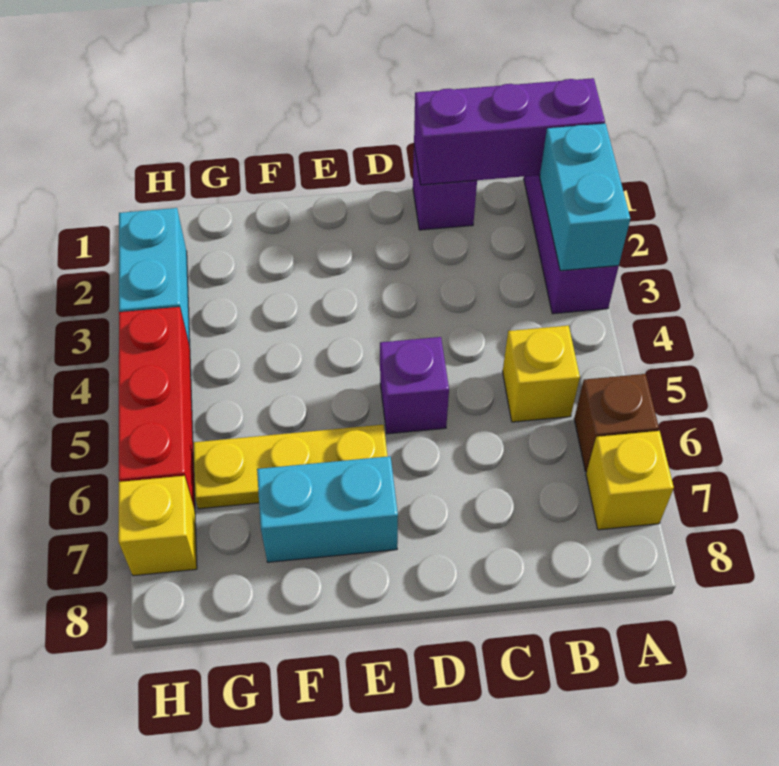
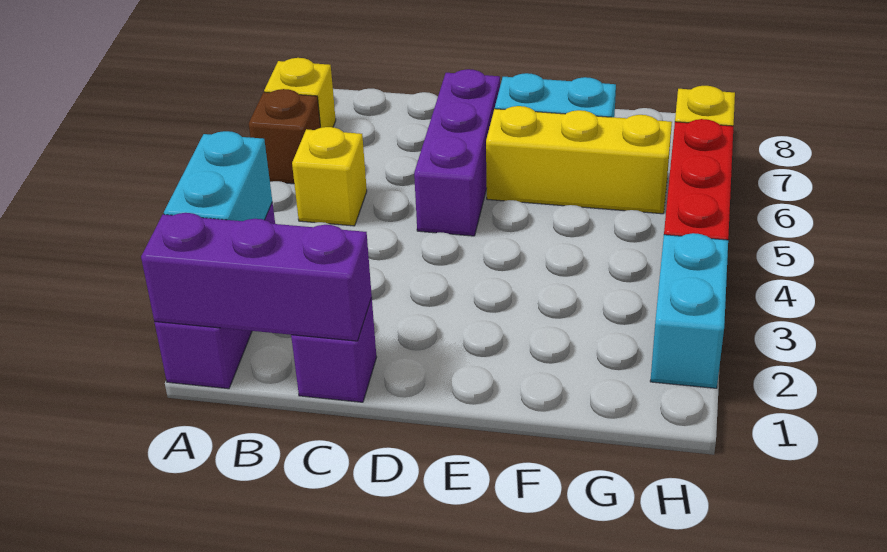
purple 1x1 brick [380,337,449,434] -> purple 1x3 brick [414,69,500,236]
yellow 1x3 plate [193,425,388,509] -> yellow 1x3 brick [486,106,672,214]

